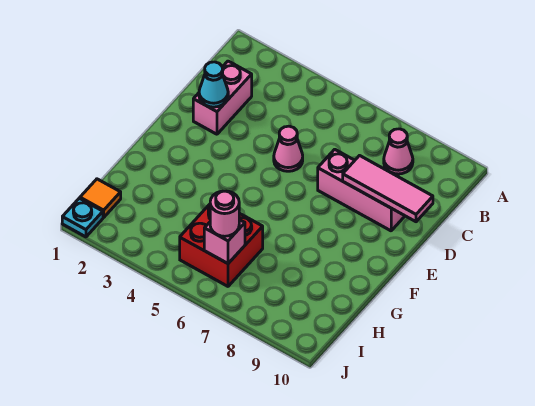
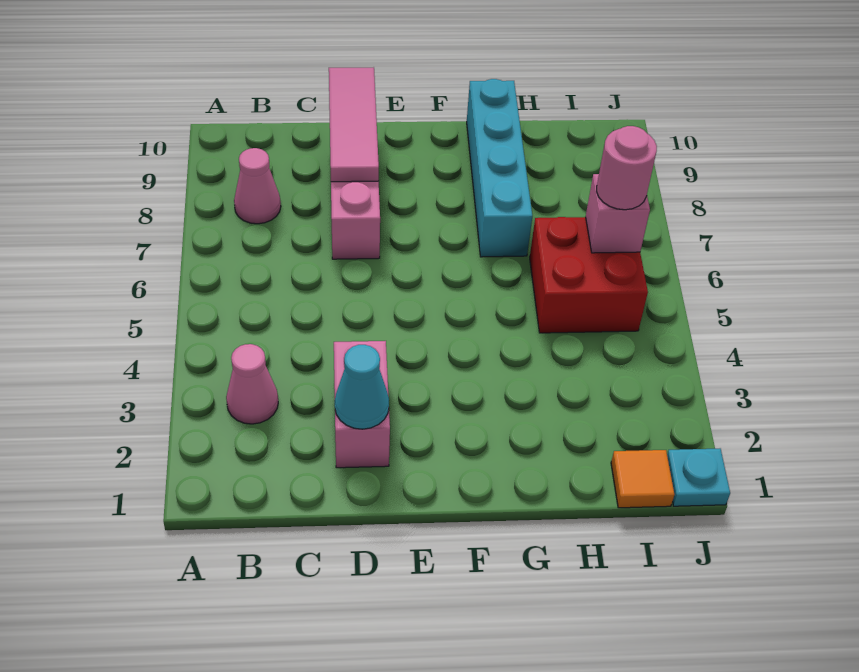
pink 1x2 brick [193,61,252,134] -> pink 1x2 brick turned to [334,341,390,468]
pink 1x1 cone [274,126,303,171] -> pink 1x1 cone moved to [226,344,278,424]
none -> cyan 1x4 brick [467,79,532,257]

